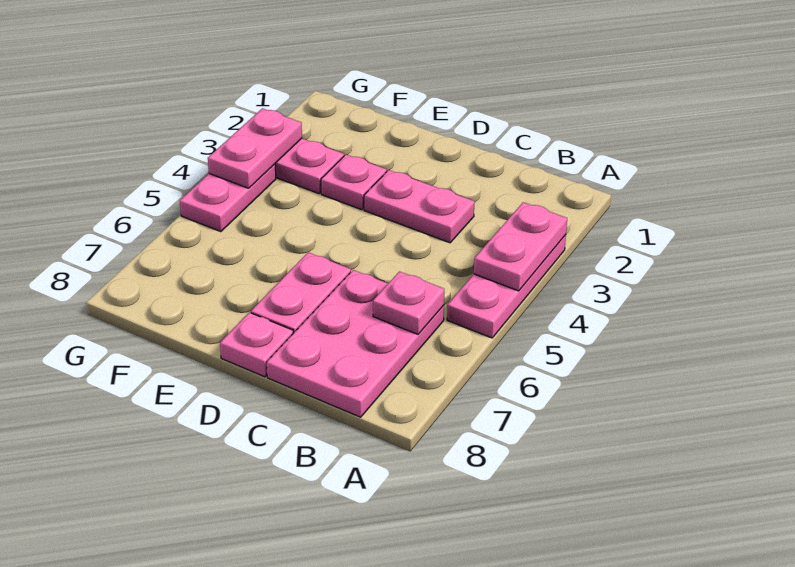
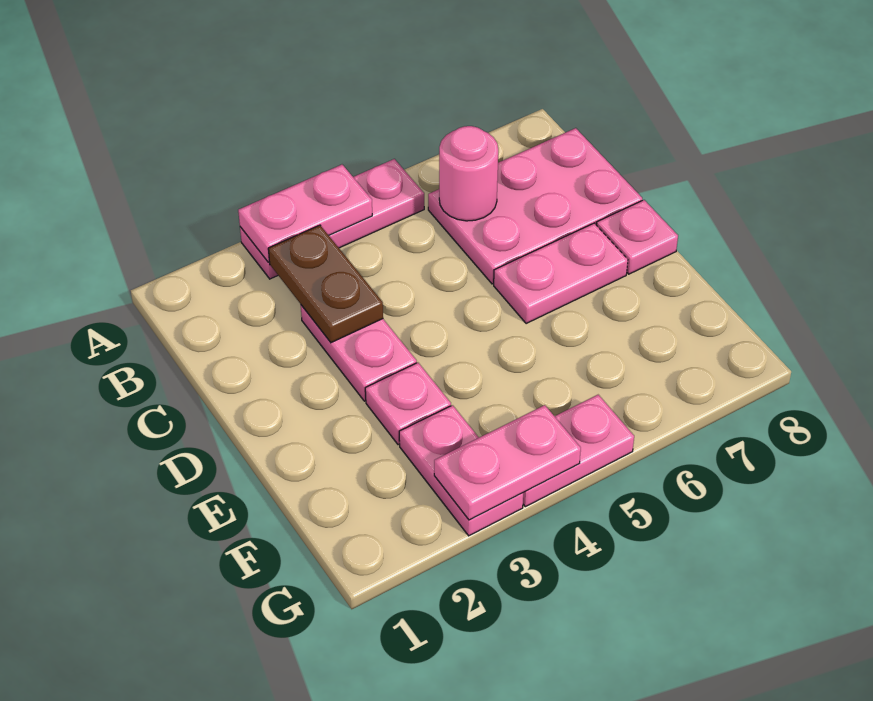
none -> brown 1x2 plate [268,225,383,343]
pink 1x1 plate [373,272,444,334] -> pink 1x1 round brick [439,126,498,221]

